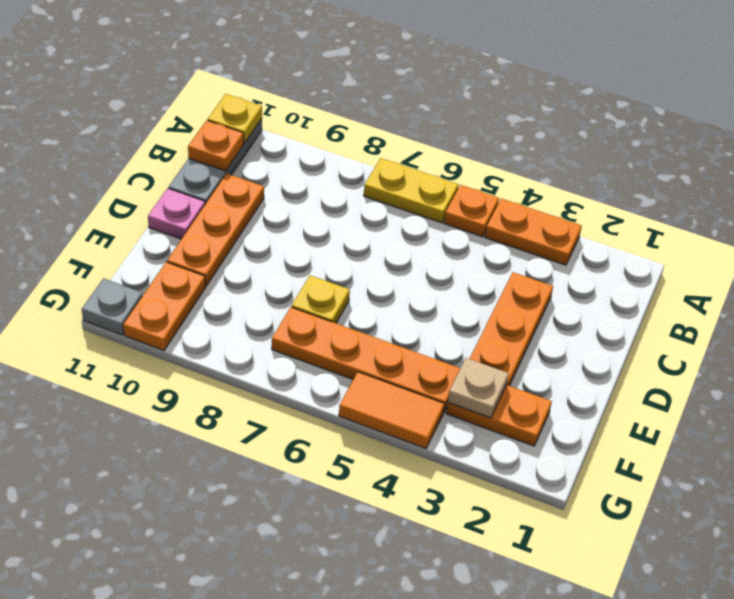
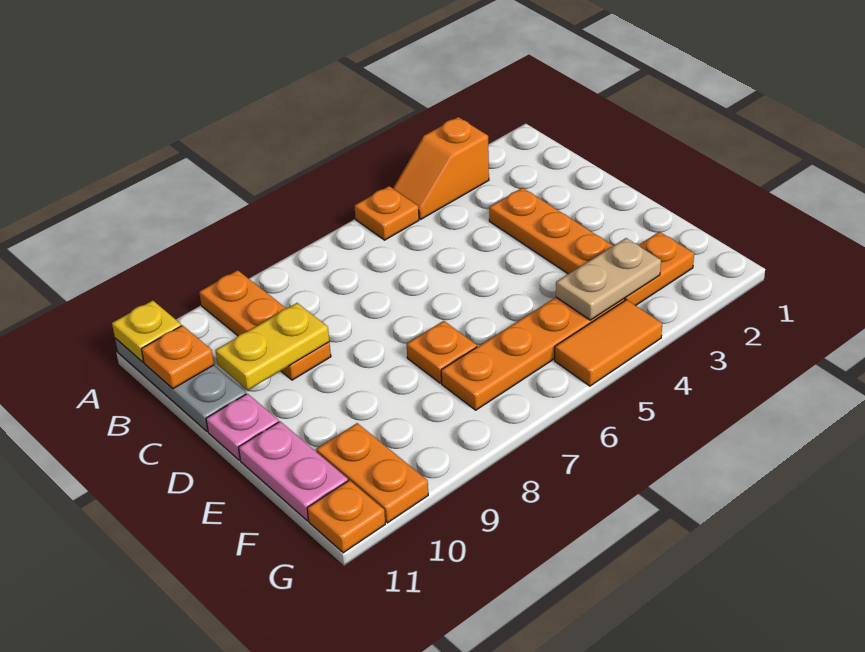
orange 1x2 plate [485,199,582,265] -> orange 1x2 slope [393,117,489,219]
yellow 1x2 plate [364,158,458,223] -> yellow 1x2 plate moved to [215,303,329,390]
orange 1x3 plate [167,174,264,286] -> orange 1x3 plate moved to [199,270,331,380]
yellow 1x1 plate [292,275,350,323] -> orange 1x1 plate [407,321,477,383]
none -> pink 1x2 plate [238,421,348,521]
tan 1x1 plate [448,358,509,418] -> tan 1x2 plate [556,238,661,320]
grey 1x1 plate [82,279,143,335] -> orange 1x1 plate [307,480,385,553]

